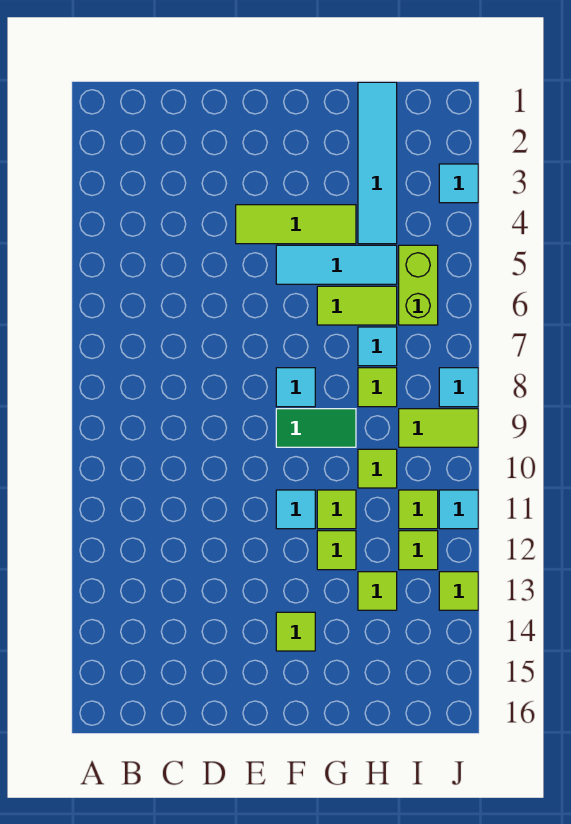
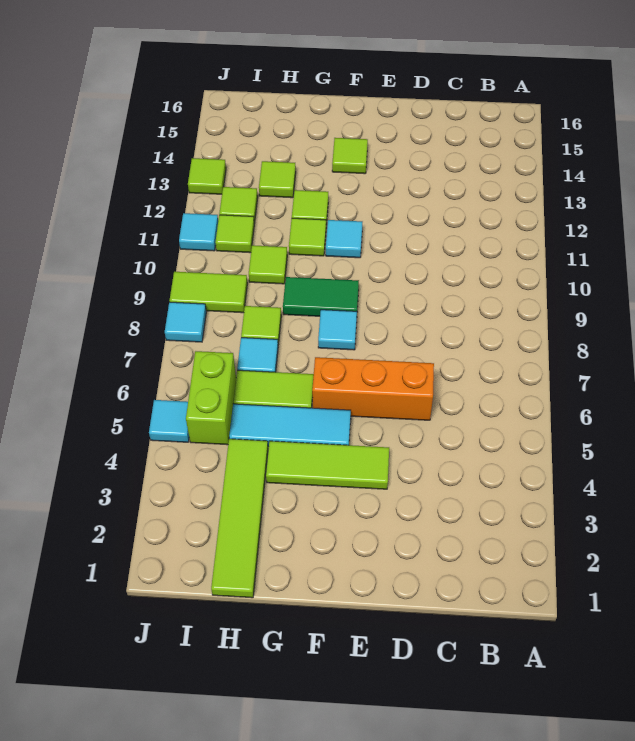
none -> orange 1x3 brick [312,357,434,420]
cyan 1x4 tile [358,82,397,244] -> lime 1x4 tile [211,439,268,598]
cyan 1x1 tile [439,164,478,203] -> cyan 1x1 tile moved to [149,400,189,442]

